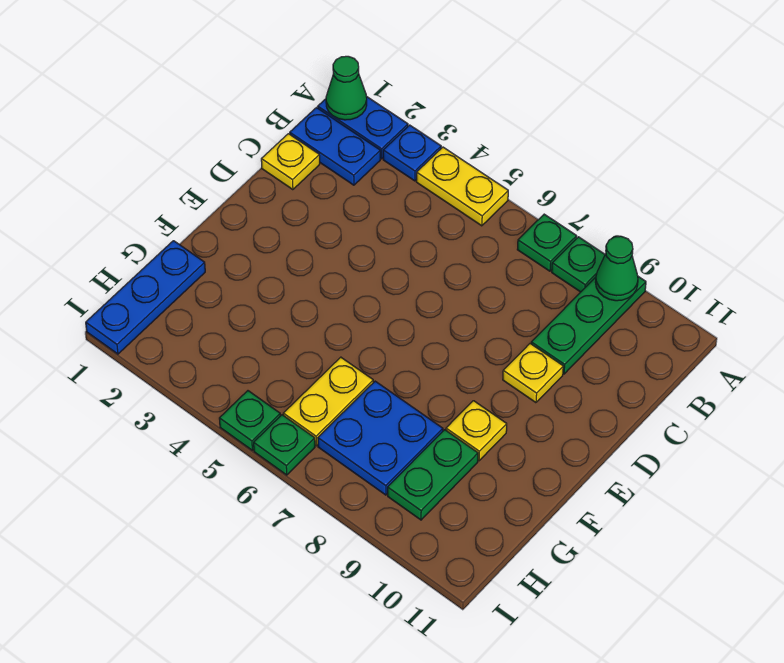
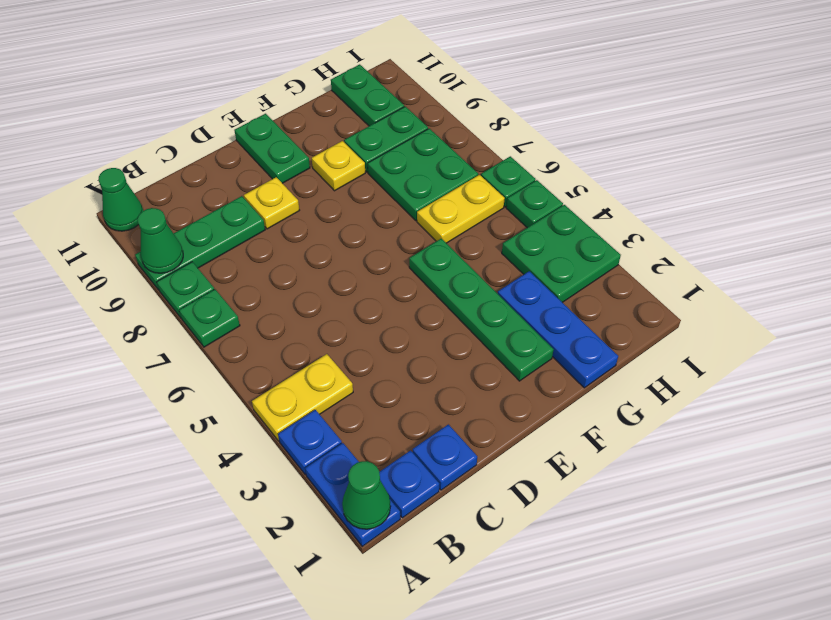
yellow 1x2 plate [416,147,508,226] -> yellow 1x2 plate turned to [252,354,353,441]
none -> green 1x1 cone [99,168,143,231]
blue 1x2 plate [290,108,380,185] -> blue 1x1 plate [379,450,439,518]
yellow 1x1 plate [261,134,320,190] -> blue 1x1 plate [413,424,477,490]
none -> green 1x2 plate [234,114,310,183]
none -> green 1x4 plate [409,238,554,381]
blue 1x3 plate [86,241,205,354] -> blue 1x3 plate turned to [498,271,618,388]
blue 2x2 plate [318,381,443,495] -> green 2x2 plate [368,128,478,220]
none -> green 2x2 plate [502,205,621,302]
none -> green 1x2 plate [331,64,404,126]

